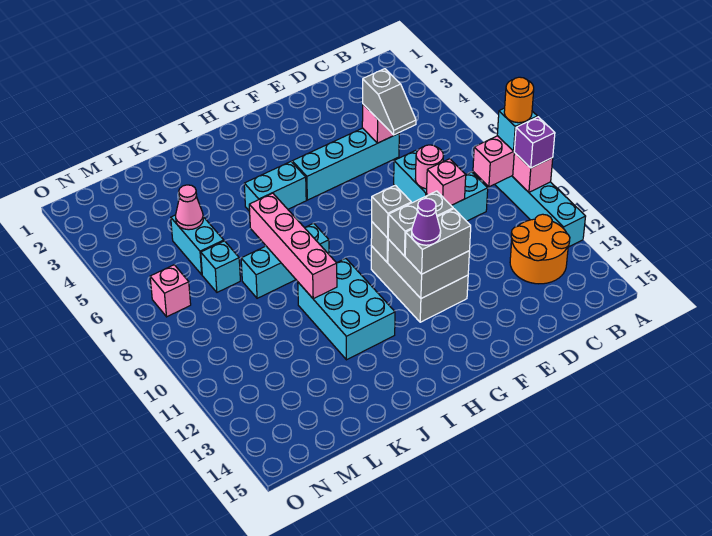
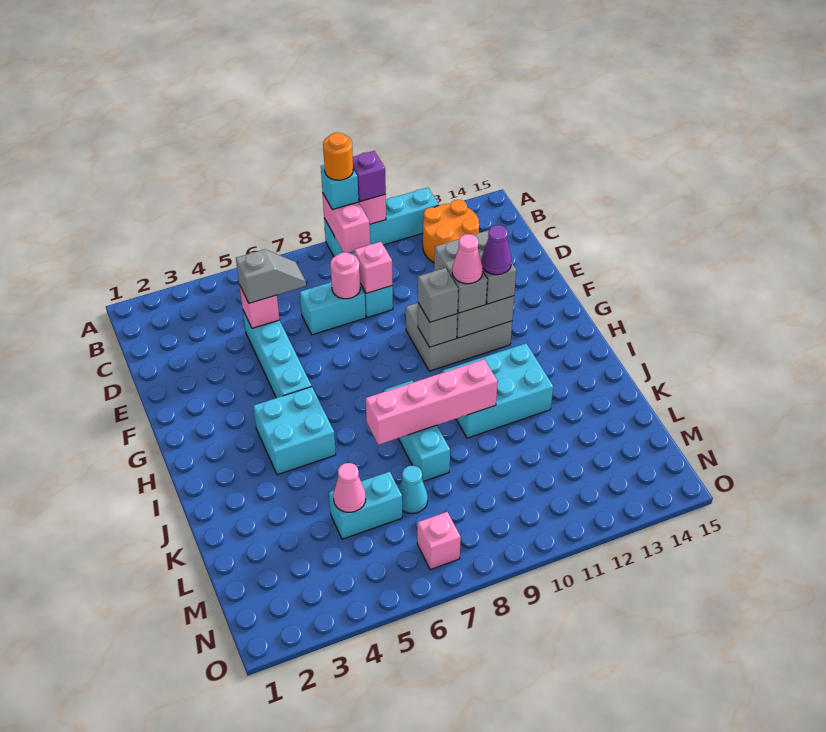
none -> pink 1x1 cone [452,234,483,284]
cyan 1x2 brick [244,162,306,211] -> cyan 2x2 brick [253,387,336,475]
cyan 1x1 brick [201,241,240,292] -> cyan 1x1 cone [399,466,428,514]

